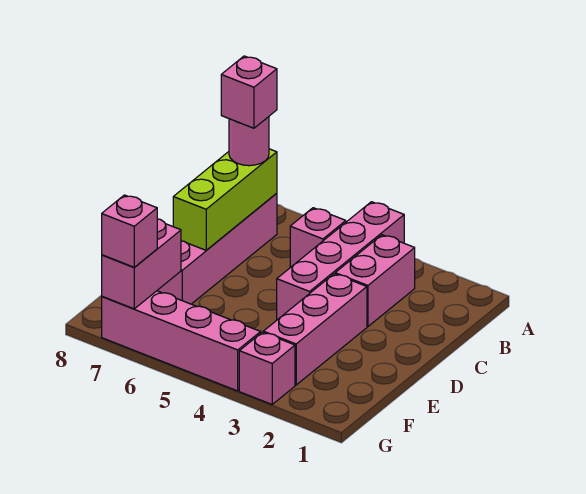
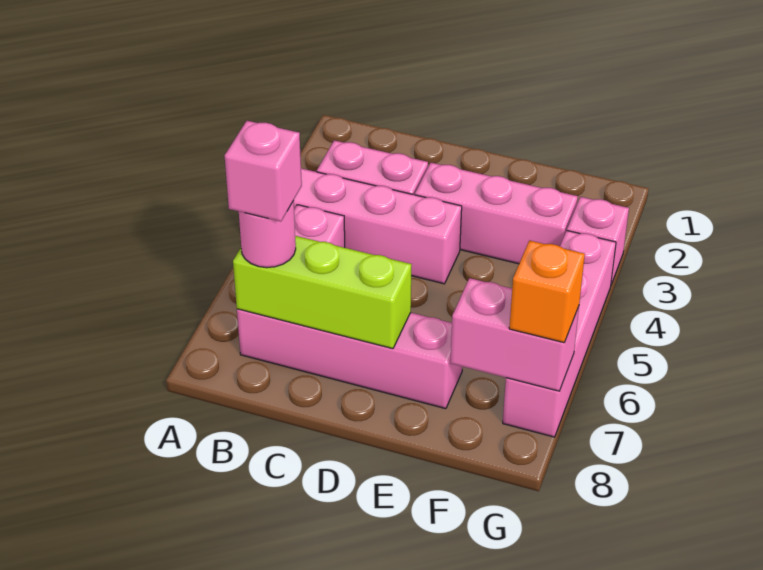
pink 1x1 brick [102,195,157,267] -> orange 1x1 brick [509,241,585,343]

